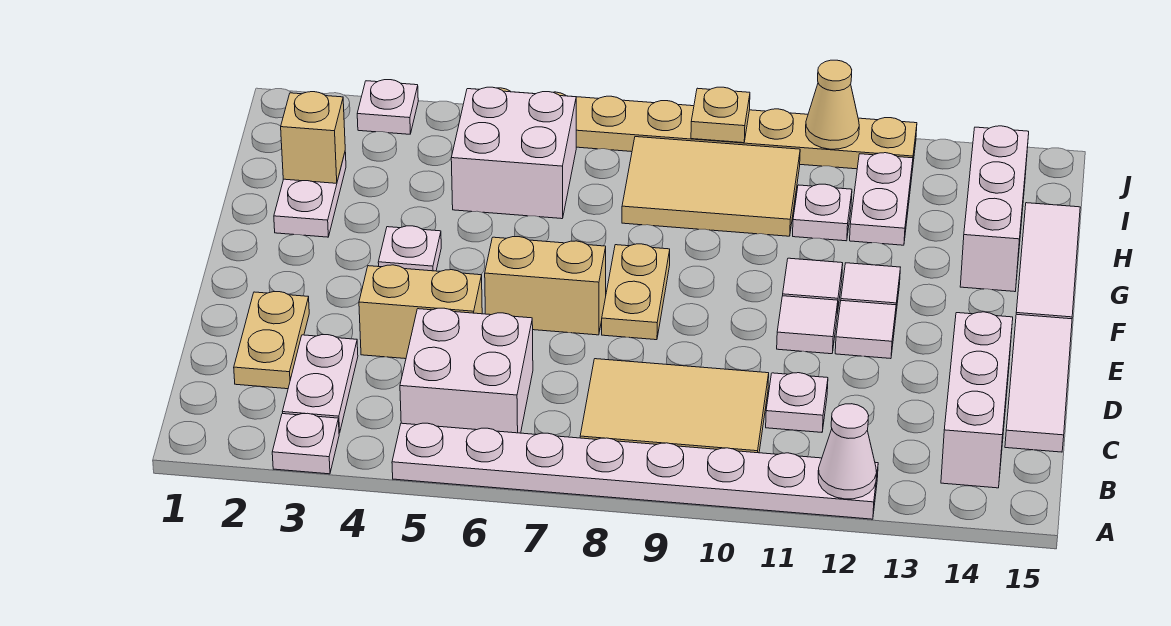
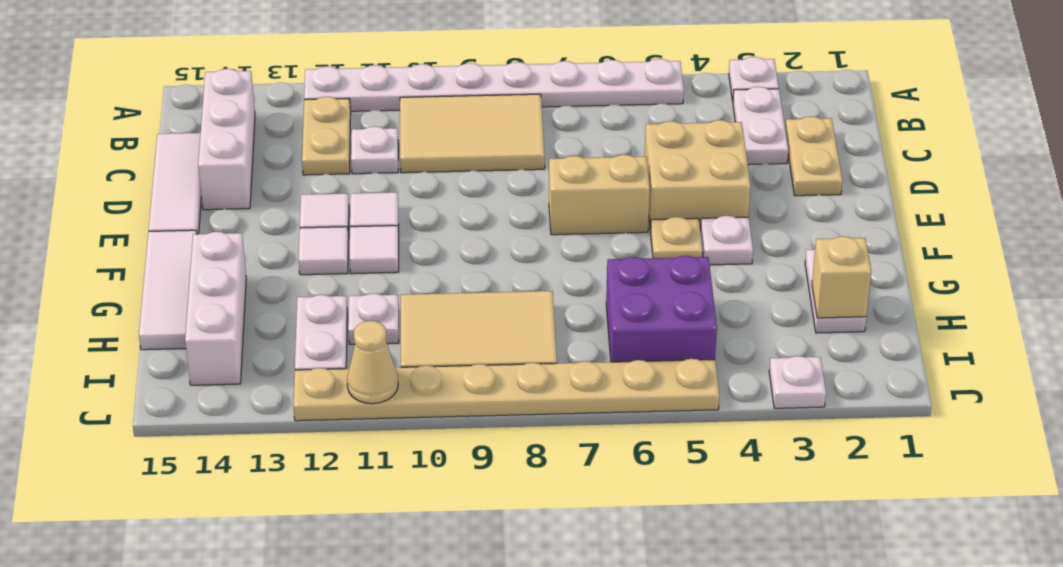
white 1x1 cone [818,404,877,499] -> none
white 2x2 brick [400,308,533,433] -> none
tan 1x2 brick [359,265,482,359] -> tan 2x2 brick [645,120,751,231]
tan 1x2 plate [602,244,670,340] -> tan 1x2 plate moved to [302,97,351,175]
white 2x2 brick [451,87,576,219] -> purple 2x2 brick [606,256,717,362]
tan 1x1 plate [691,87,750,143] -> tan 1x1 plate moved to [650,217,703,258]

